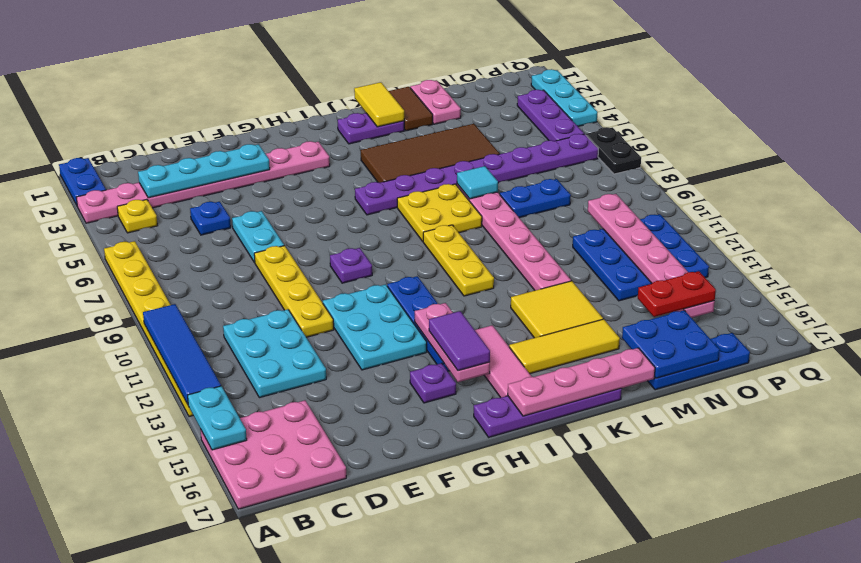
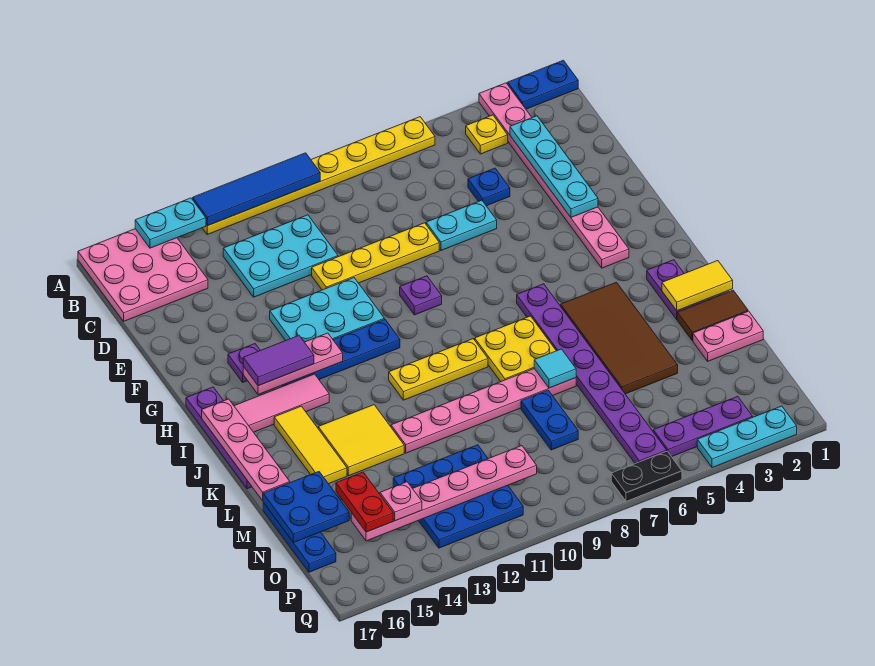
none -> pink 1x1 plate [380,482,422,521]

